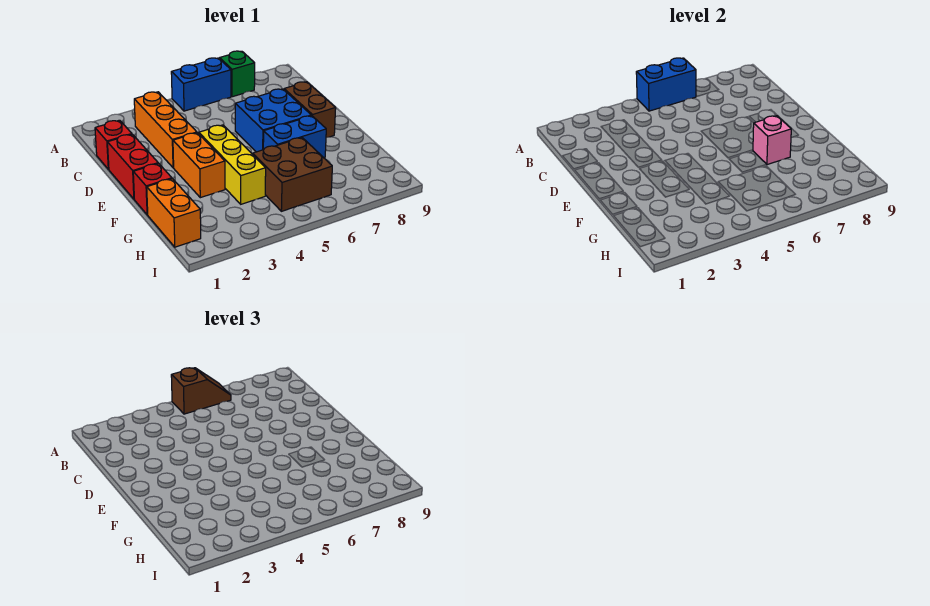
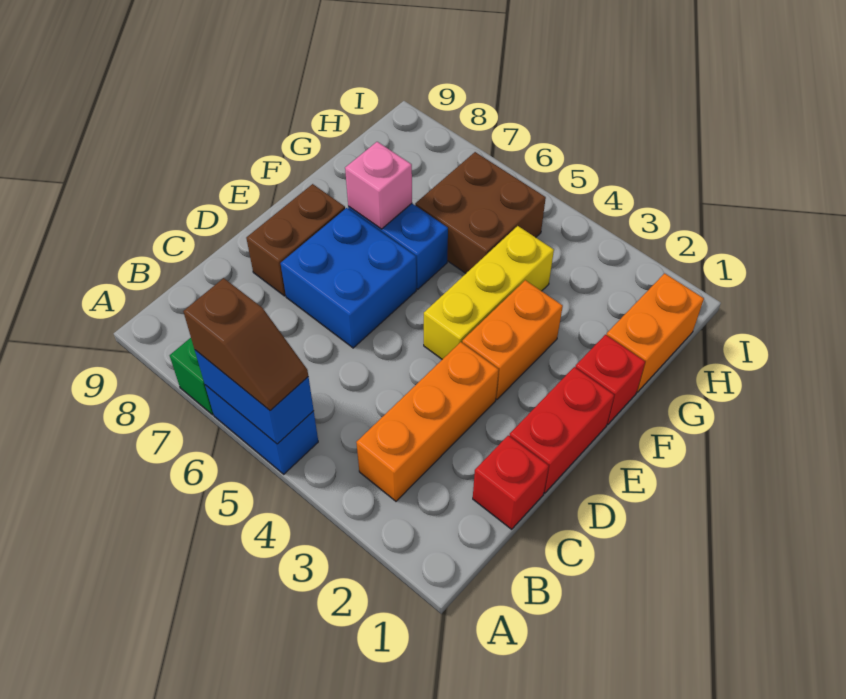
brown 1x2 slope [171,368,231,414] -> brown 1x2 slope turned to [183,278,308,410]

